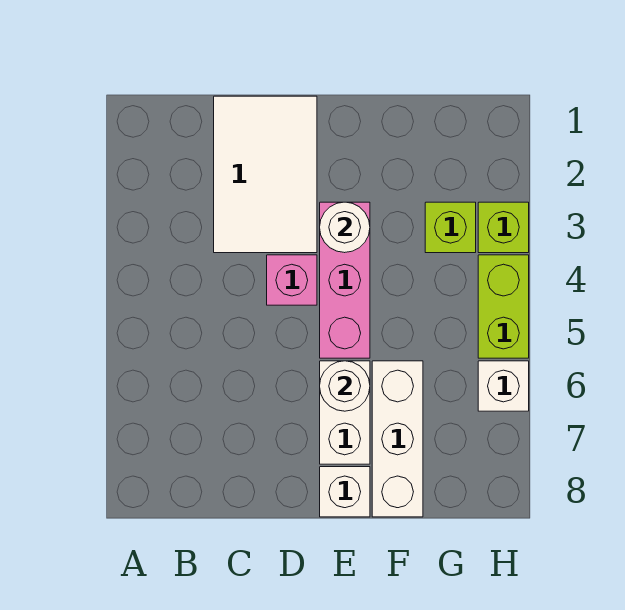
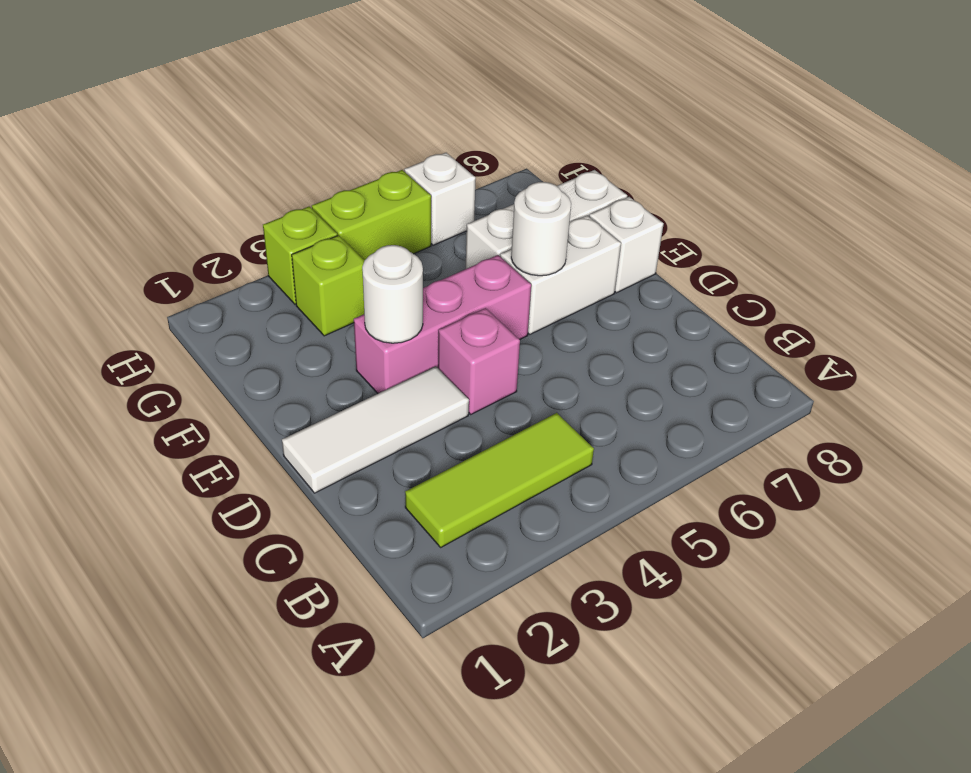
none -> lime 1x3 tile [405,413,594,547]
white 2x3 tile [214,96,317,253] -> white 1x3 tile [282,366,469,493]

